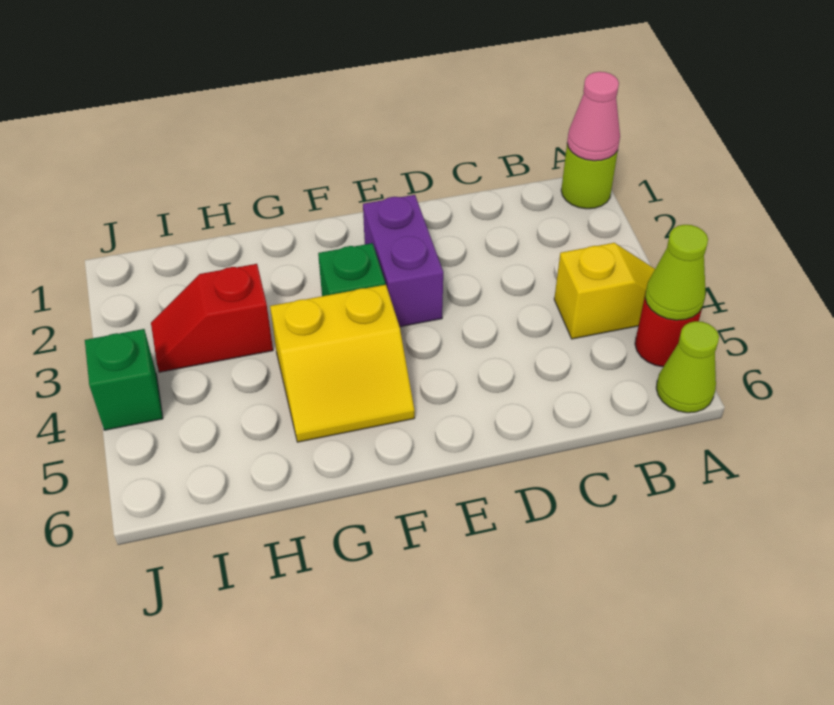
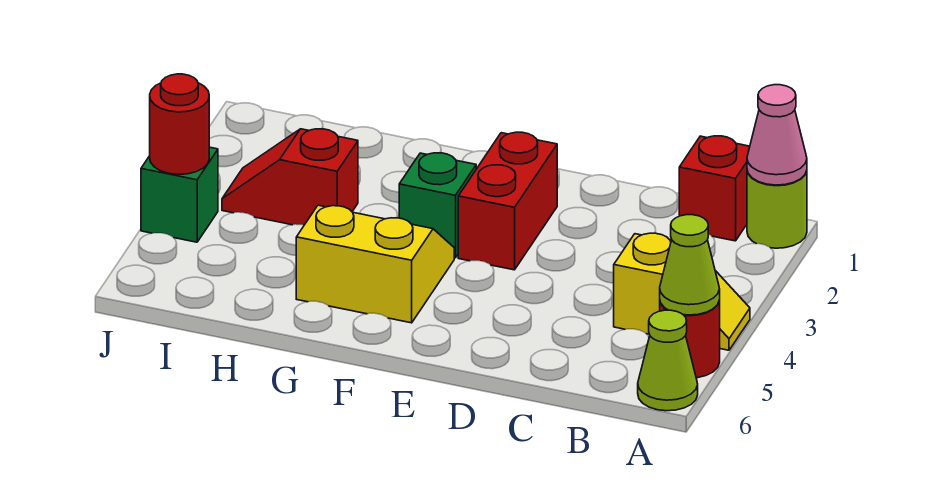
none -> red 1x1 brick [679,136,750,241]
purple 1x2 brick [363,195,443,327] -> red 1x2 brick [458,132,557,270]
yellow 2x2 slope [270,285,415,442] -> yellow 2x2 slope turned to [296,205,454,323]
none -> red 1x1 round brick [150,74,209,175]

